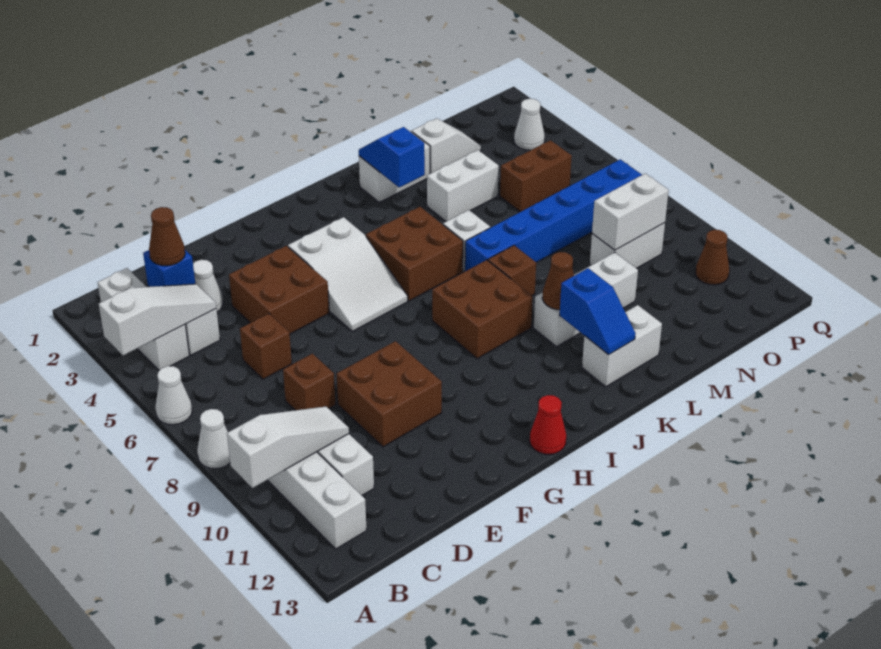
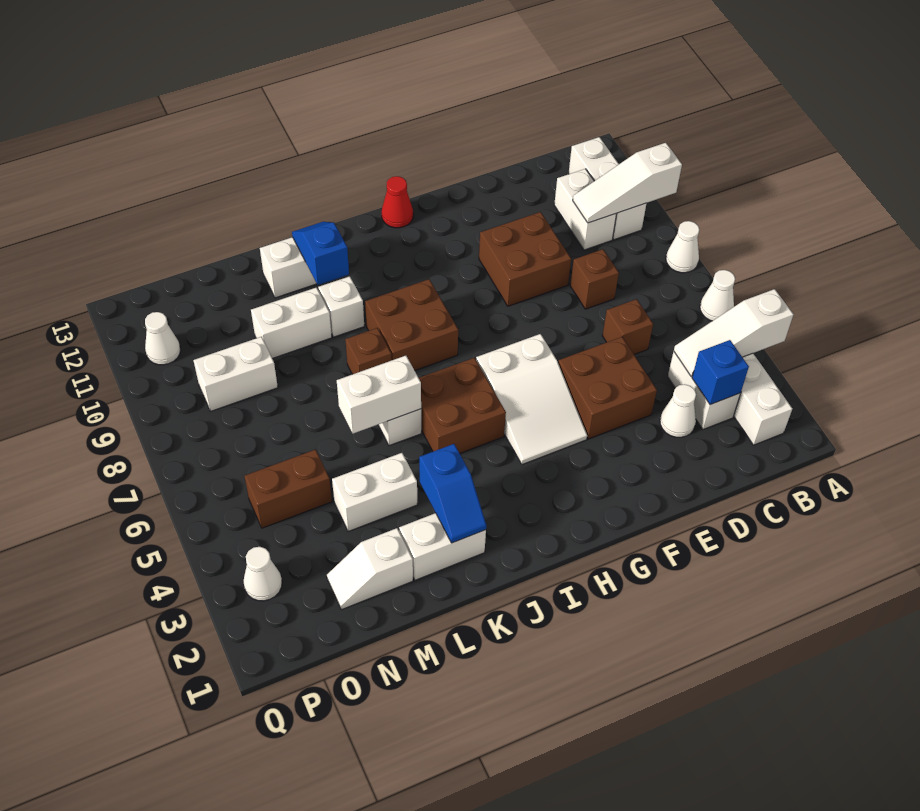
brown 1x1 cone [149,207,185,266] -> none
white 2x3 slope [288,217,408,331] -> white 2x3 slope turned to [476,334,587,465]
blue 1x6 brick [465,159,642,271] -> none
brown 1x1 cone [542,252,574,310] -> none
white 1x2 brick [592,173,669,250] -> white 1x2 brick moved to [337,356,421,434]
brown 1x1 cone [696,230,729,285] -> white 1x1 cone [145,312,181,365]

